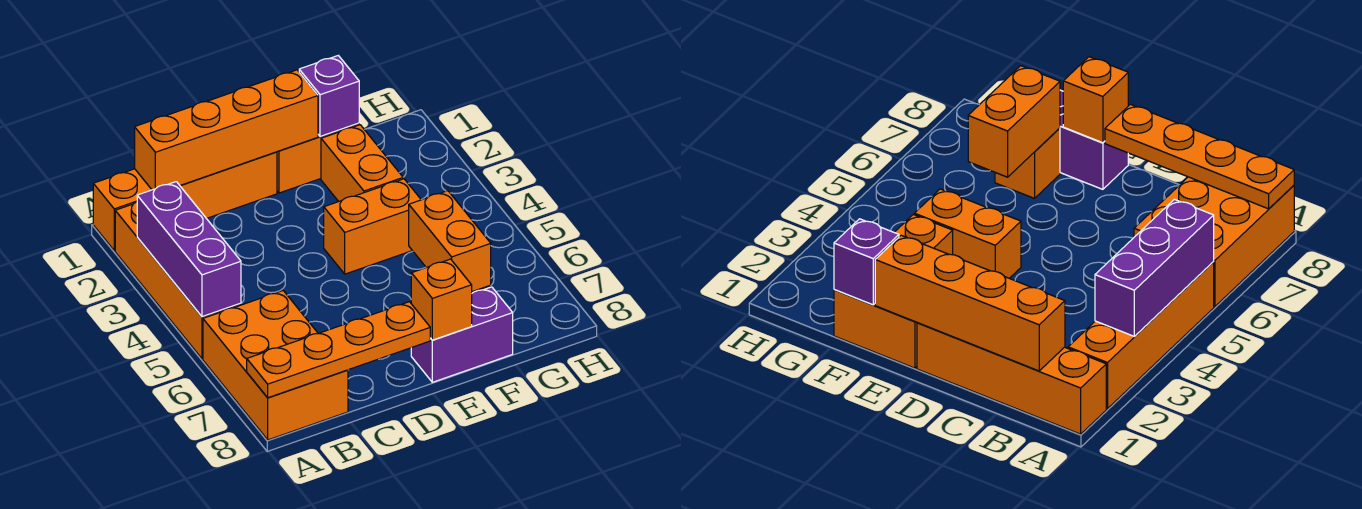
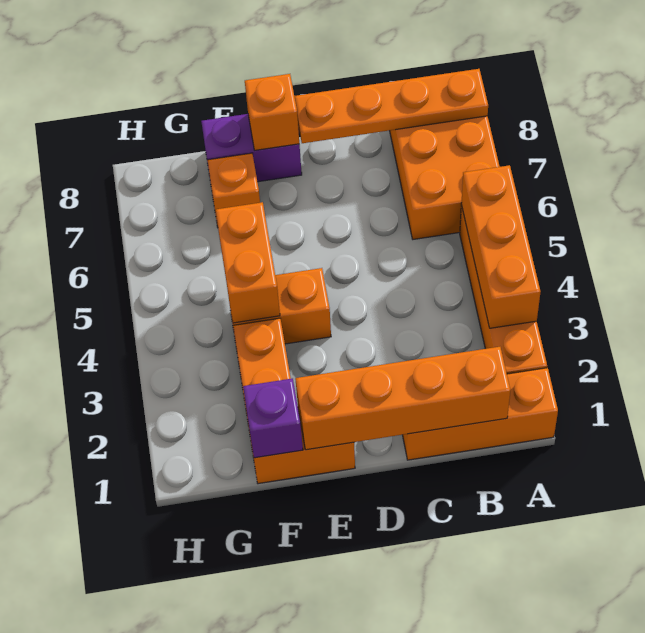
orange 1x4 brick [93,152,277,251] -> orange 1x3 brick [403,368,558,460]
purple 1x3 brick [137,182,241,317] -> orange 1x3 brick [461,165,541,328]
orange 1x2 brick [409,191,491,292] -> orange 1x2 brick moved to [216,202,280,323]

